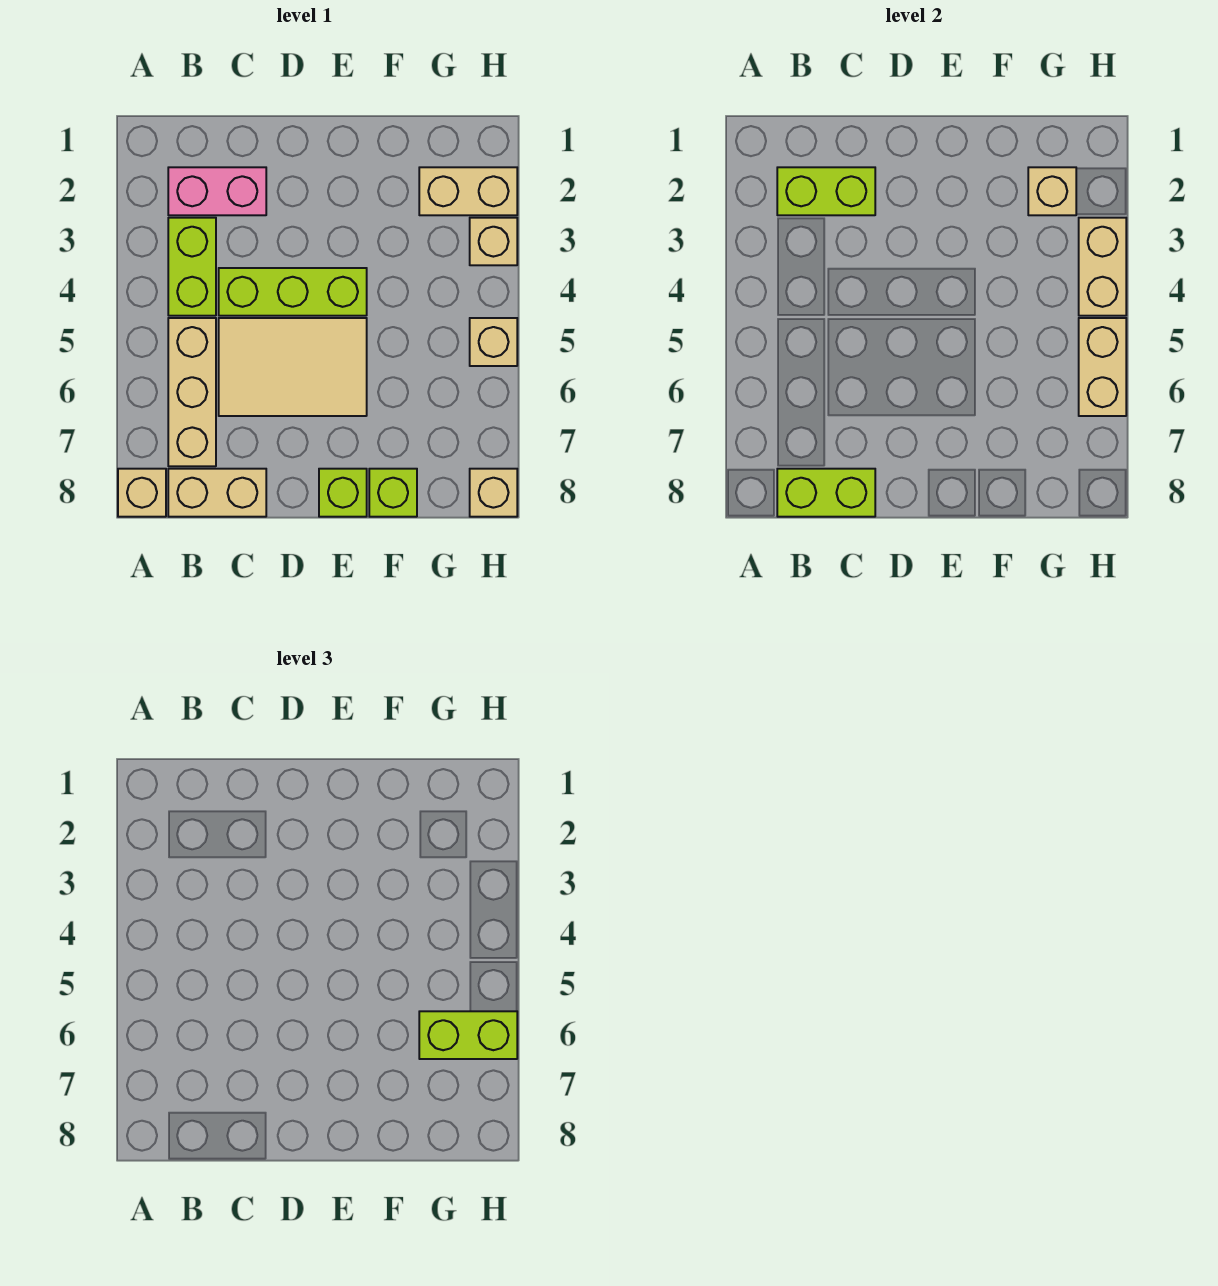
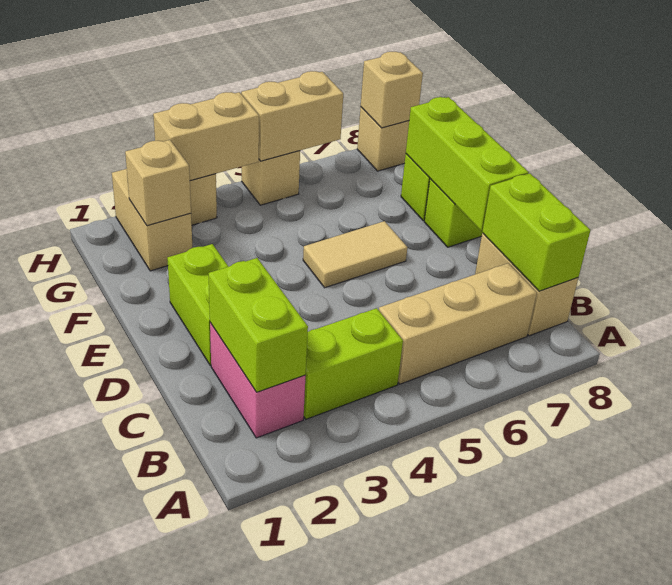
tan 1x1 brick [118,469,166,517] -> tan 1x1 brick moved to [361,52,423,128]
lime 1x3 brick [219,268,367,316] -> lime 1x3 brick moved to [406,97,529,231]
tan 2x3 tile [219,318,367,416] -> tan 1x2 tile [303,221,408,288]
lime 1x2 brick [419,1011,517,1059] -> lime 1x2 brick moved to [167,244,229,365]

